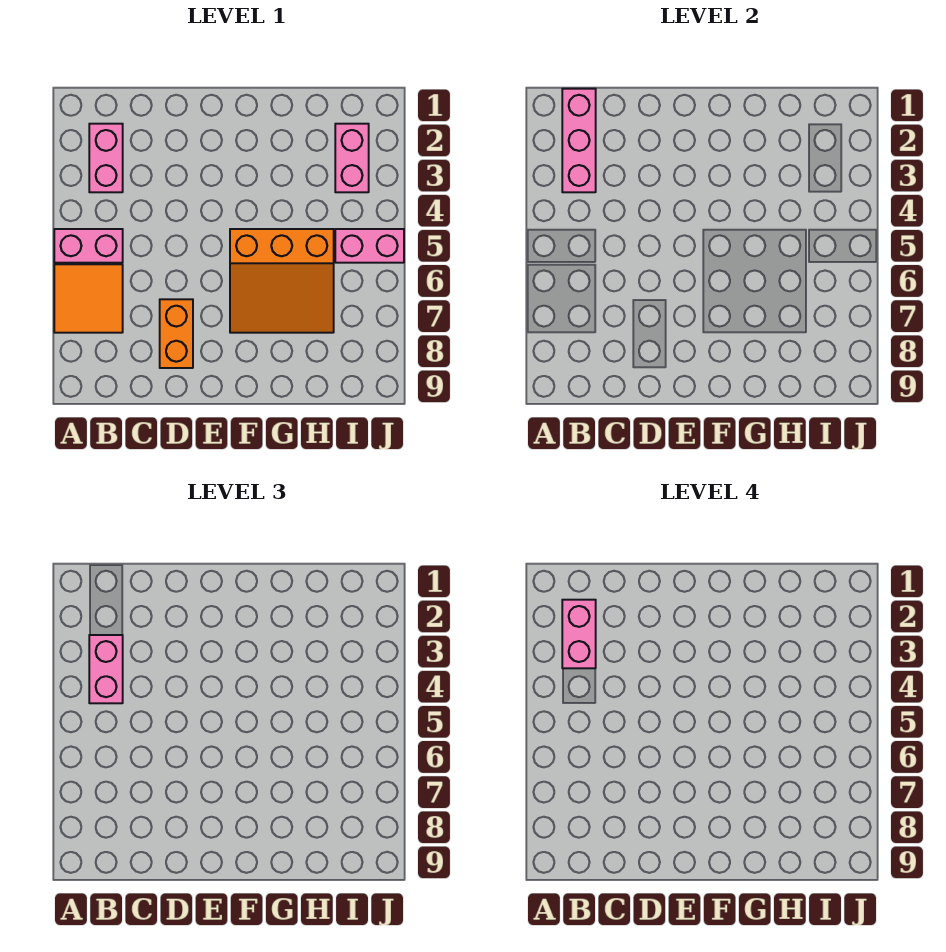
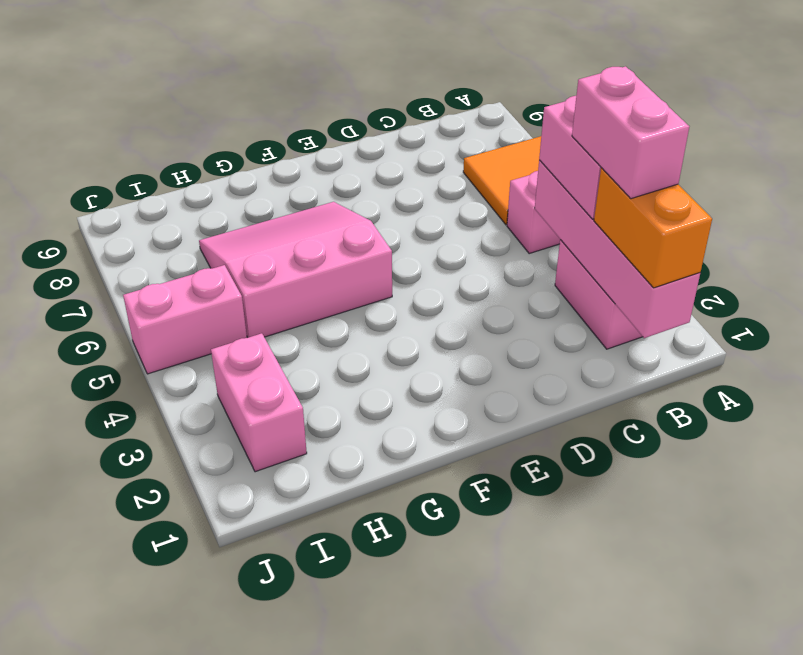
pink 1x3 brick [562,89,596,192] -> pink 1x4 brick [535,160,700,338]
orange 1x2 brick [160,299,193,368] -> orange 1x2 brick moved to [594,168,712,288]
orange 3x3 slope [230,229,334,333] -> pink 3x3 slope [199,202,392,337]

